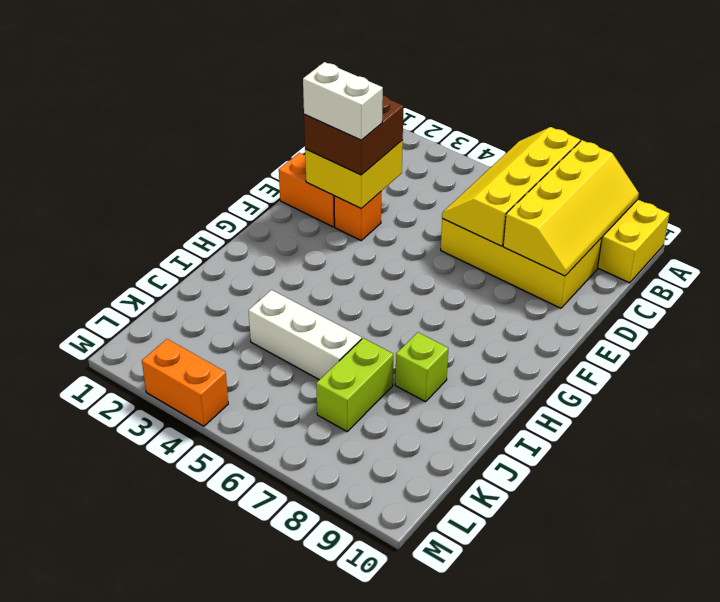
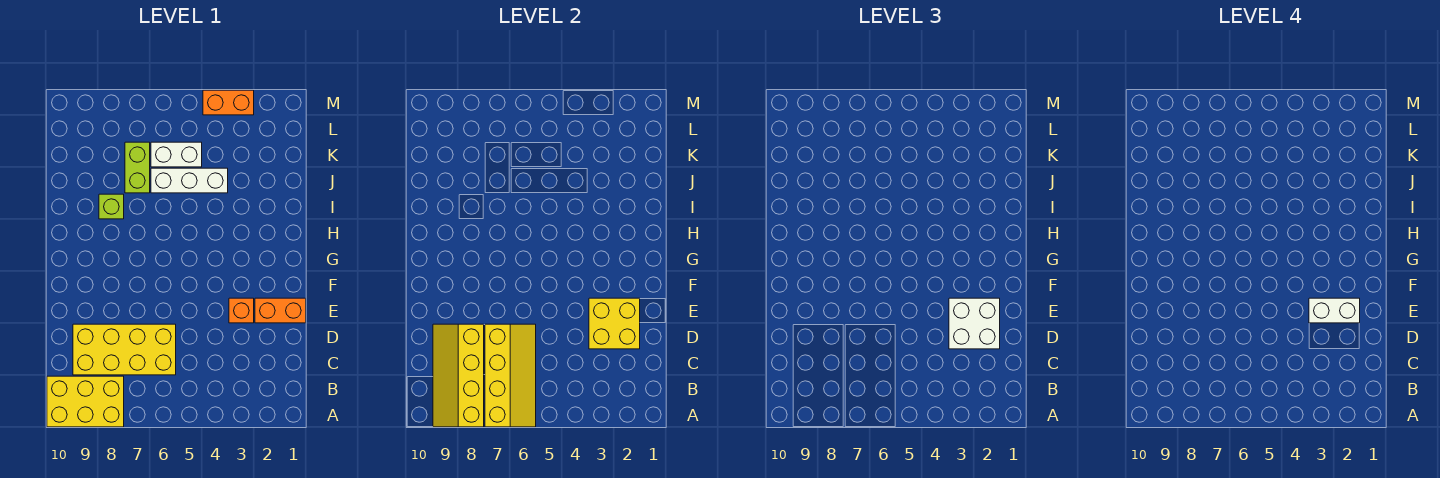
brown 2x2 brick [304,96,403,175] -> white 2x2 brick [949,298,1000,349]
none -> white 1x2 brick [151,142,202,167]

